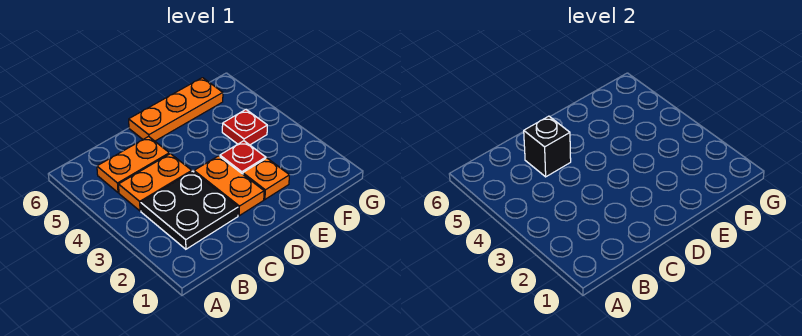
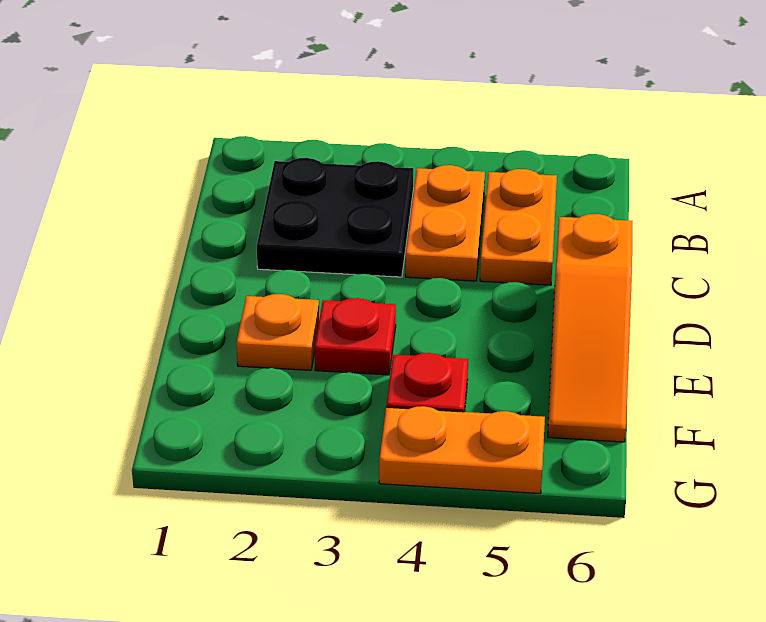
black 1x1 brick [524,116,571,177] -> none
orange 1x2 plate [194,156,264,216] -> orange 1x2 plate moved to [379,406,545,494]
orange 1x3 plate [129,78,223,141] -> orange 1x3 slope [548,214,632,442]

